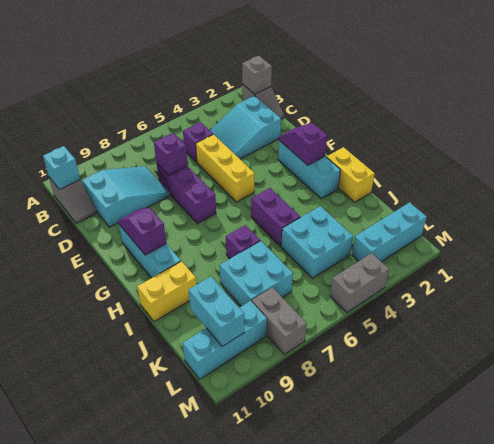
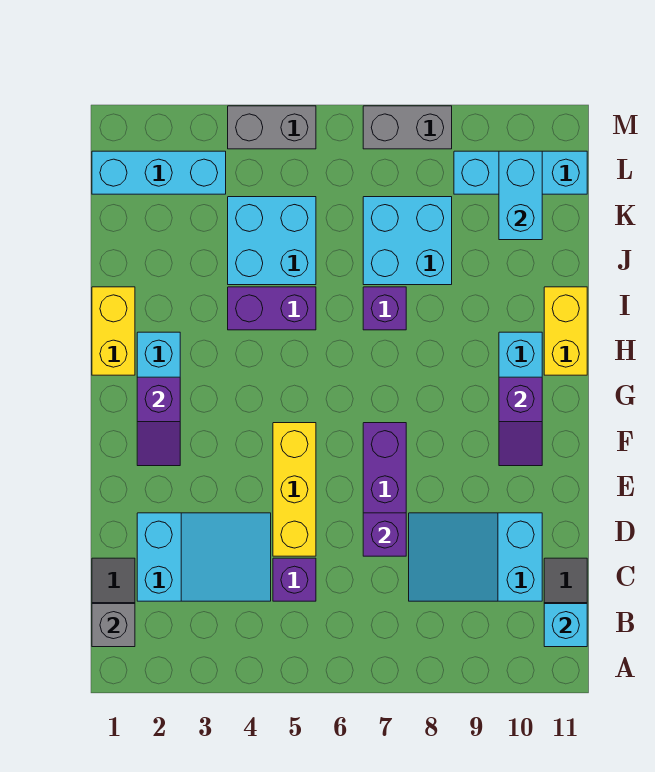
purple 1x2 brick [251,188,300,246] -> purple 1x2 brick turned to [228,287,316,330]
yellow 1x2 brick [137,261,196,322] -> yellow 1x2 brick turned to [544,287,587,375]
grey 1x2 brick [252,287,307,354] -> grey 1x2 brick turned to [363,106,452,149]

